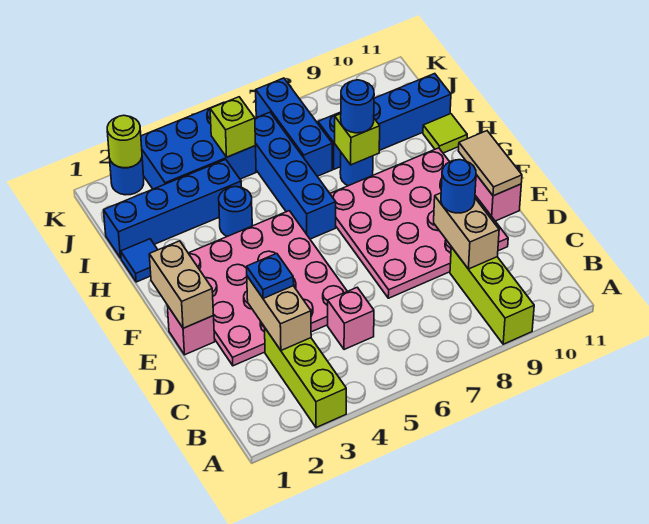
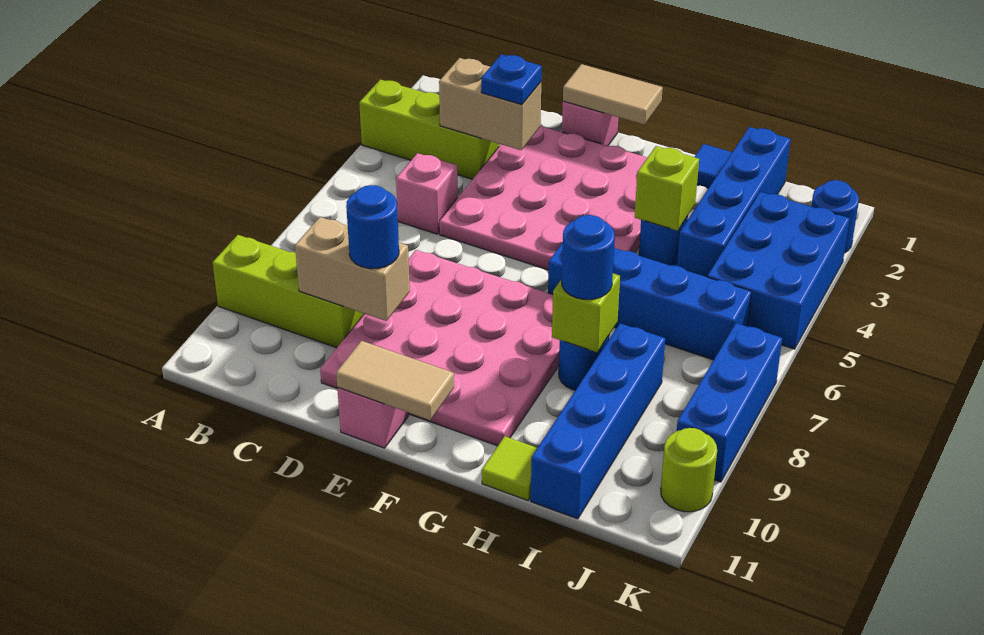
tan 1x2 brick [149,241,213,328] -> tan 1x2 tile [563,64,663,125]
blue 1x3 brick [256,78,332,176] -> blue 1x3 brick turned to [677,323,782,482]
lime 1x1 brick [210,97,255,157] -> lime 1x1 brick moved to [635,146,699,231]
lime 1x1 round brick [107,115,142,168] -> lime 1x1 round brick moved to [661,428,717,512]

